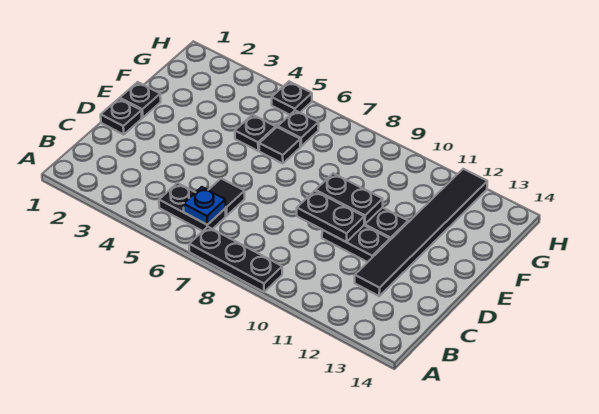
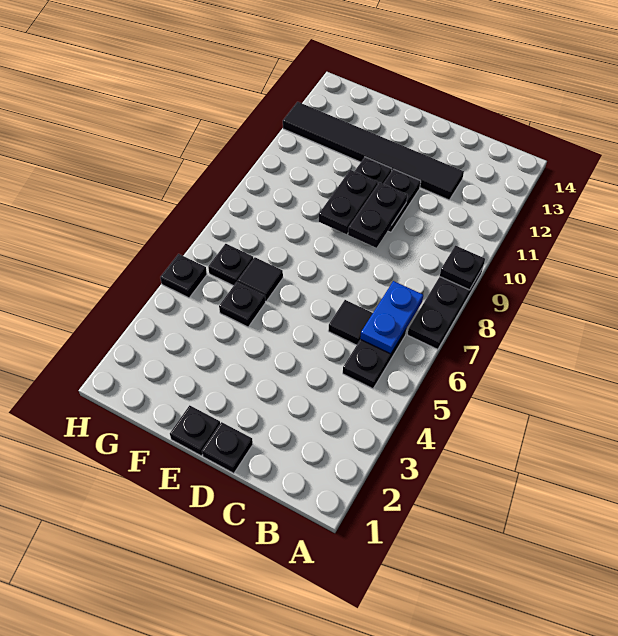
none -> black 1x1 plate [440,246,485,290]
blue 1x1 plate [183,187,226,225] -> blue 1x2 plate [360,281,423,354]

